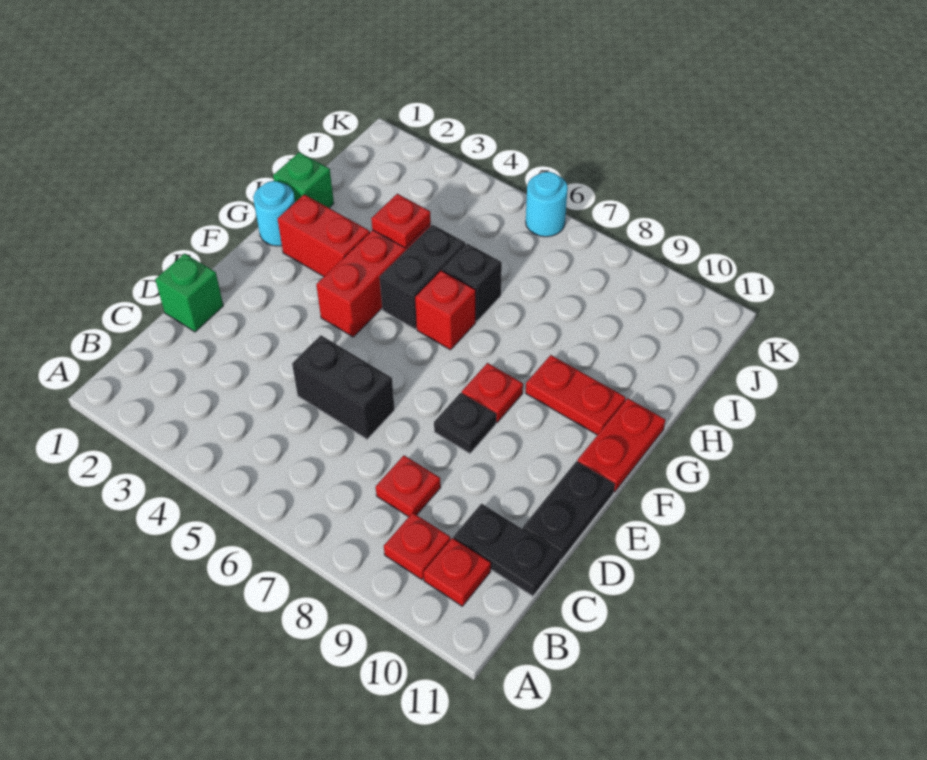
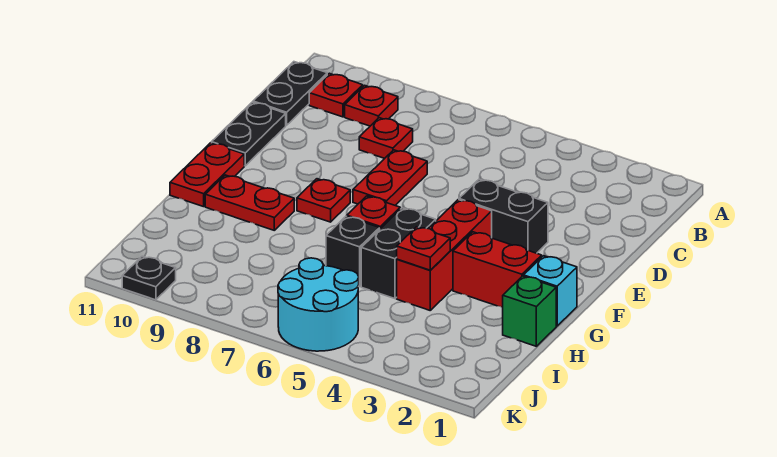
black 1x2 plate [454,504,561,596] -> black 1x2 plate turned to [253,62,327,125]
green 1x1 brick [155,254,223,332] -> none
black 1x2 brick [292,335,395,439] -> black 1x2 brick moved to [459,179,548,253]
none -> red 1x2 plate [353,150,427,205]
black 1x1 plate [434,393,496,454] -> black 1x1 plate moved to [122,256,176,300]
cyan 1x1 round brick [253,181,295,246] -> cyan 1x1 brick [524,256,577,326]
cyan 1x1 round brick [526,172,568,237] -> cyan 2x2 round brick [278,258,359,351]

